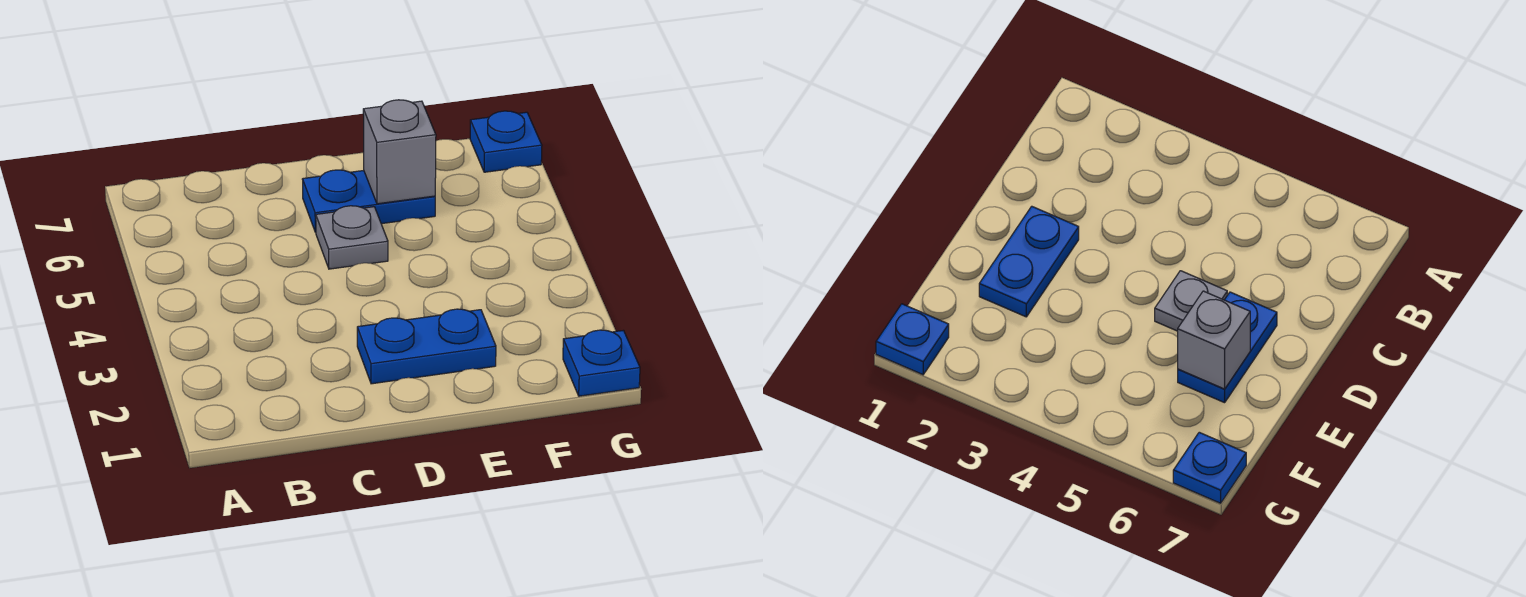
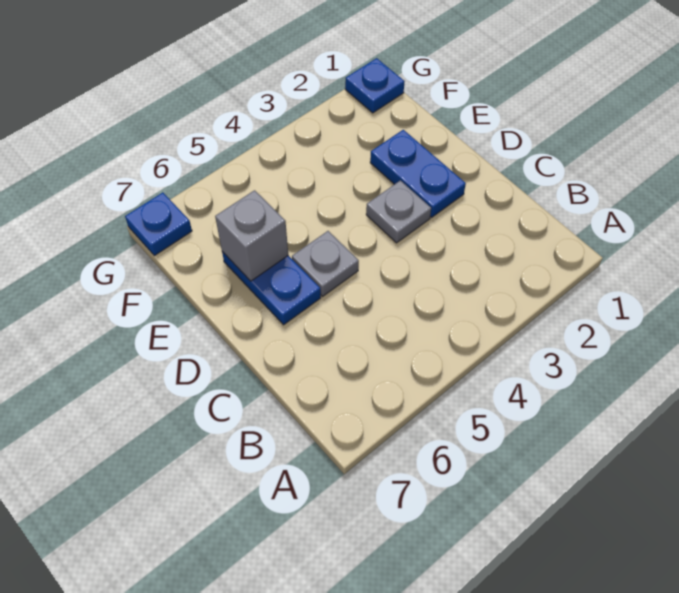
none -> grey 1x1 plate [366,180,431,243]

